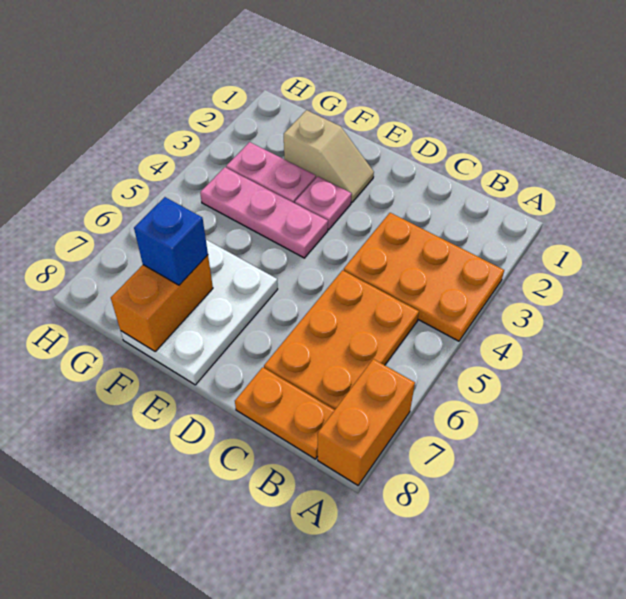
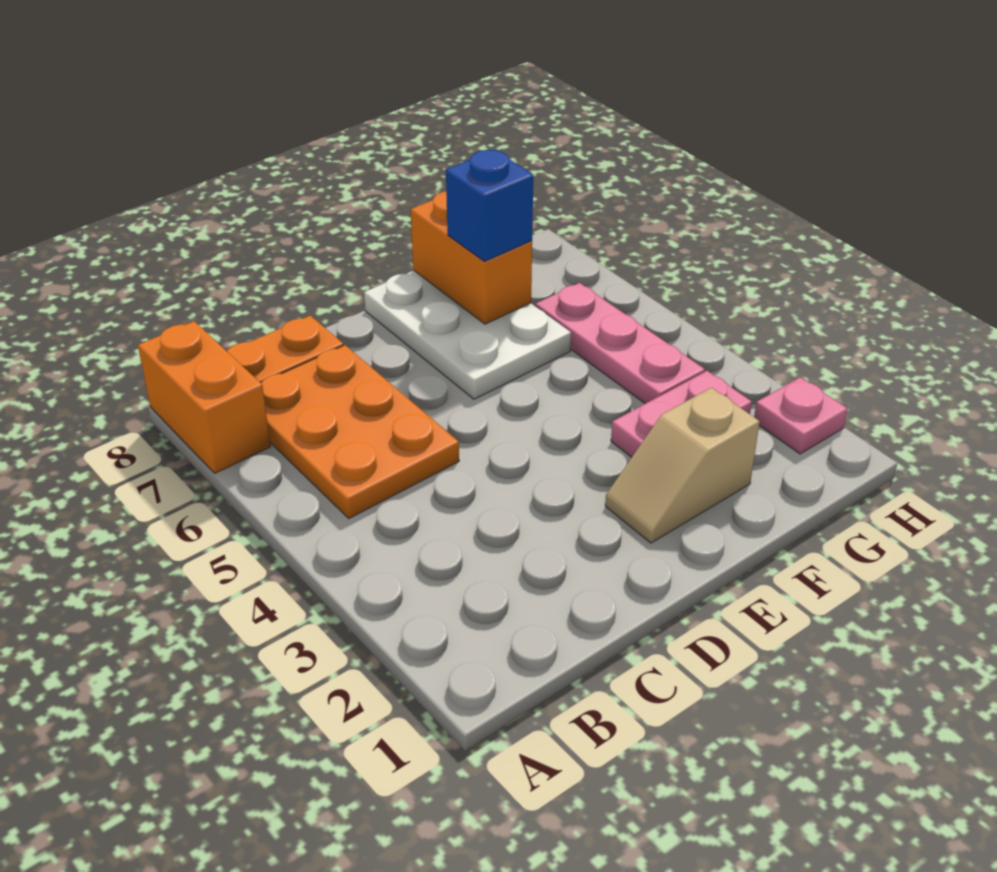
orange 2x3 plate [344,213,504,341] -> none
pink 1x1 plate [295,177,352,230] -> pink 1x1 plate moved to [754,377,847,454]
pink 1x3 plate [200,167,328,258] -> pink 1x3 plate turned to [535,283,705,404]

